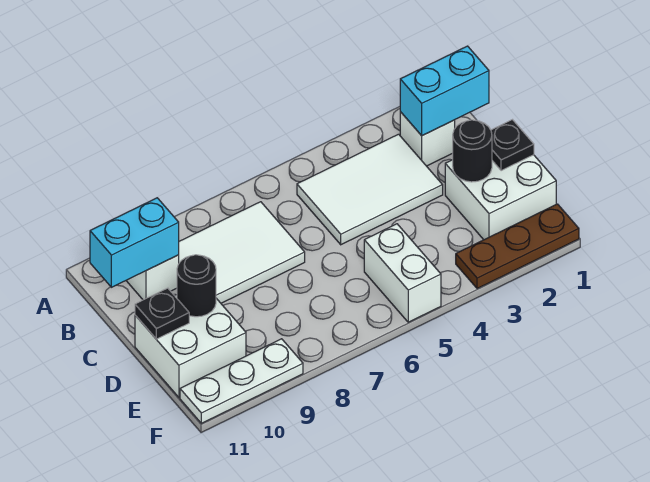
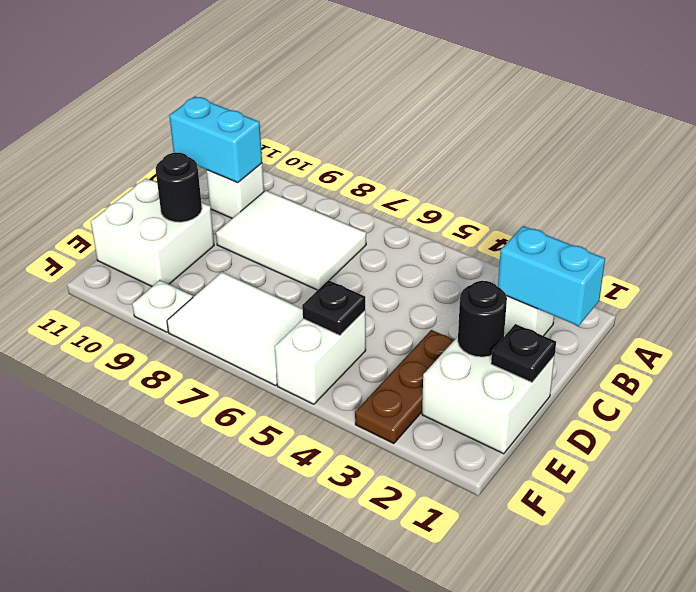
white 2x3 tile [297,134,443,245] -> white 2x3 tile moved to [167,272,303,386]
black 1x1 plate [135,288,189,339] -> black 1x1 plate moved to [302,280,365,335]
brown 1x3 plate [456,204,579,289] -> brown 1x3 plate turned to [355,330,454,444]
white 1x3 plate [180,339,303,423] -> white 1x1 plate [132,280,193,332]

